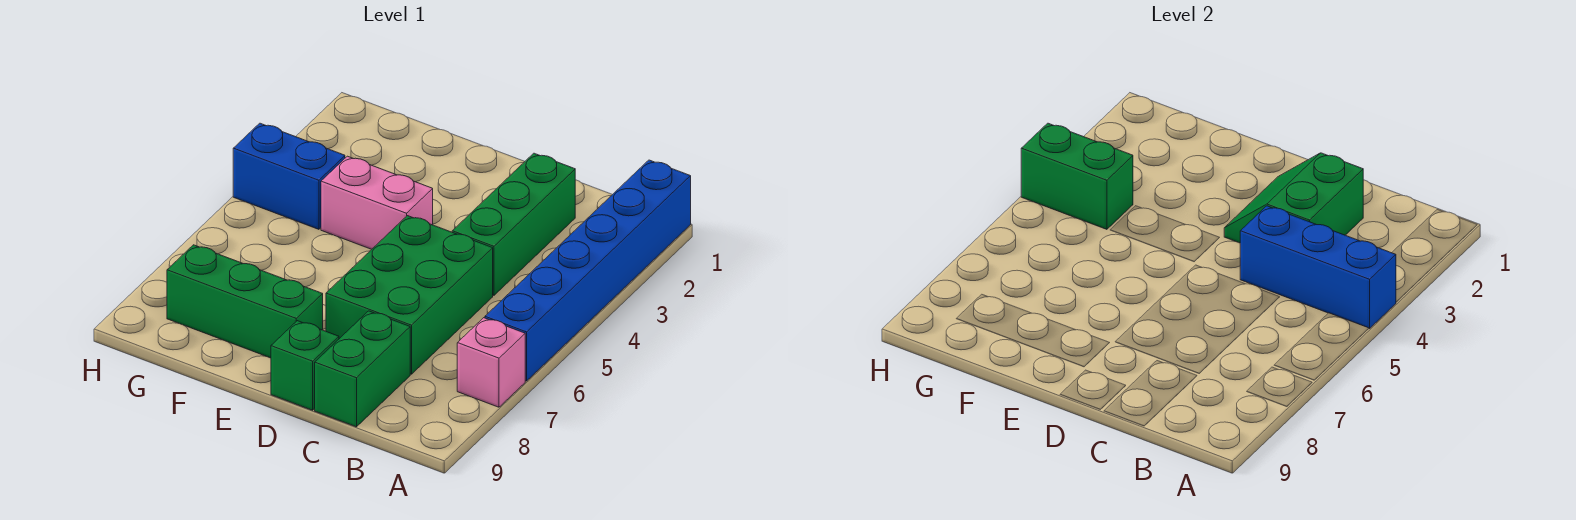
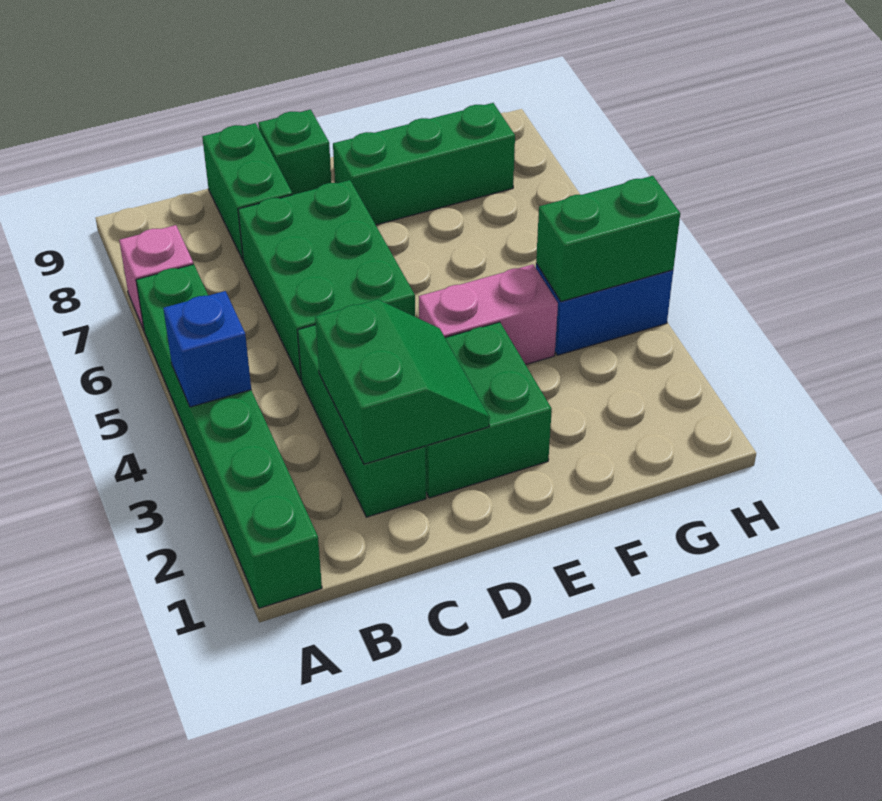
blue 1x6 brick [485,160,691,381] -> green 1x6 brick [136,264,322,608]
blue 1x3 brick [1240,206,1396,328] -> blue 1x1 brick [163,291,251,407]
none -> green 2x2 brick [426,322,552,498]

